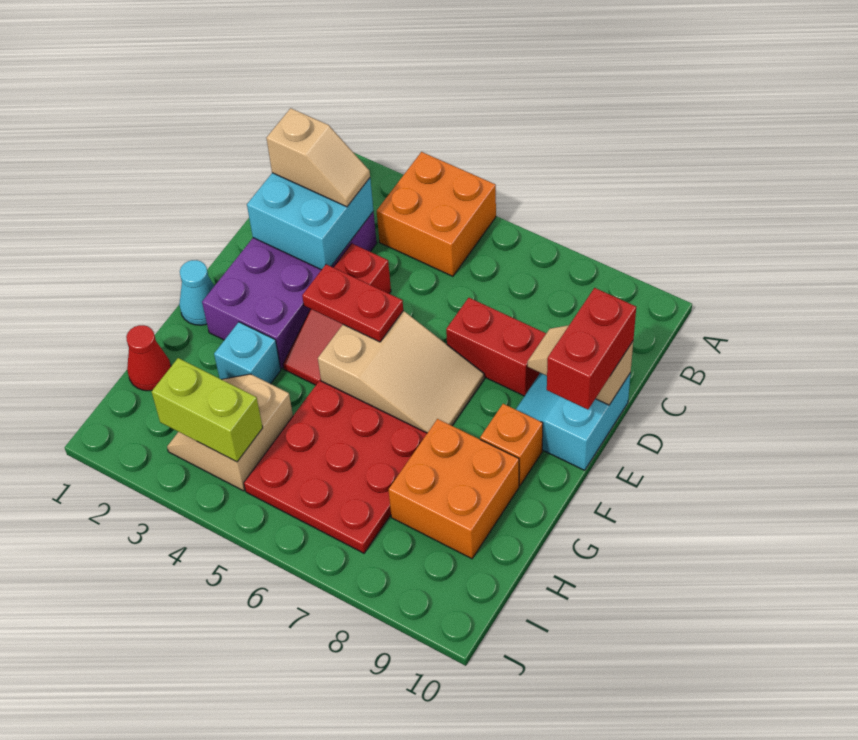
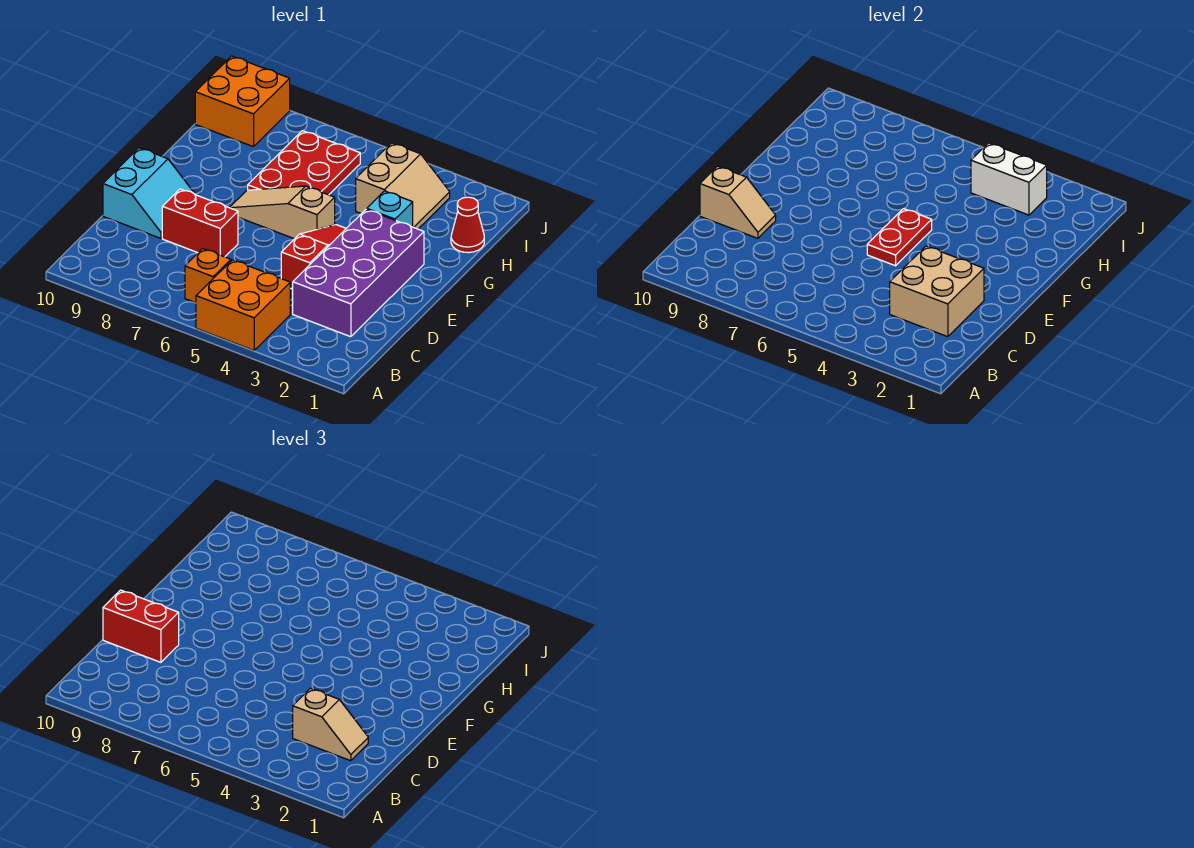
cyan 2x2 brick [247,173,373,270] -> tan 2x2 brick [890,246,984,337]
tan 1x2 slope [267,108,370,207] -> tan 1x2 slope turned to [293,688,368,761]
red 1x2 brick [547,288,636,409] -> red 1x2 brick turned to [103,590,179,662]
red 1x2 plate [302,264,403,342] -> red 1x2 plate turned to [867,209,932,266]
tan 2x3 slope [318,311,484,433] -> tan 1x3 slope [229,186,335,239]
cyan 1x1 cone [179,260,214,325] -> none
orange 1x1 brick [480,404,543,486] -> orange 1x1 brick moved to [185,249,231,303]
red 3x3 plate [244,380,427,553] -> red 2x3 plate [248,131,360,195]
orange 2x2 brick [389,419,519,559] -> orange 2x2 brick moved to [195,56,290,147]
lime 1x2 brick [152,358,263,462] -> white 1x2 brick [971,143,1047,215]

